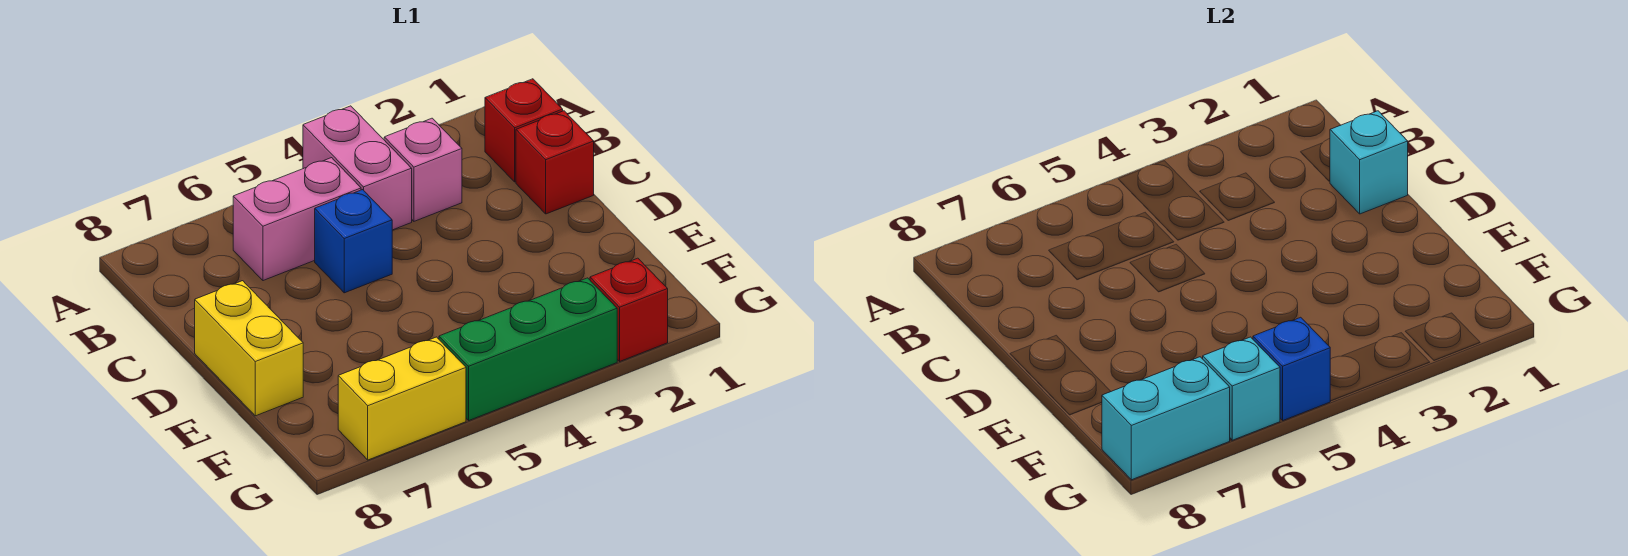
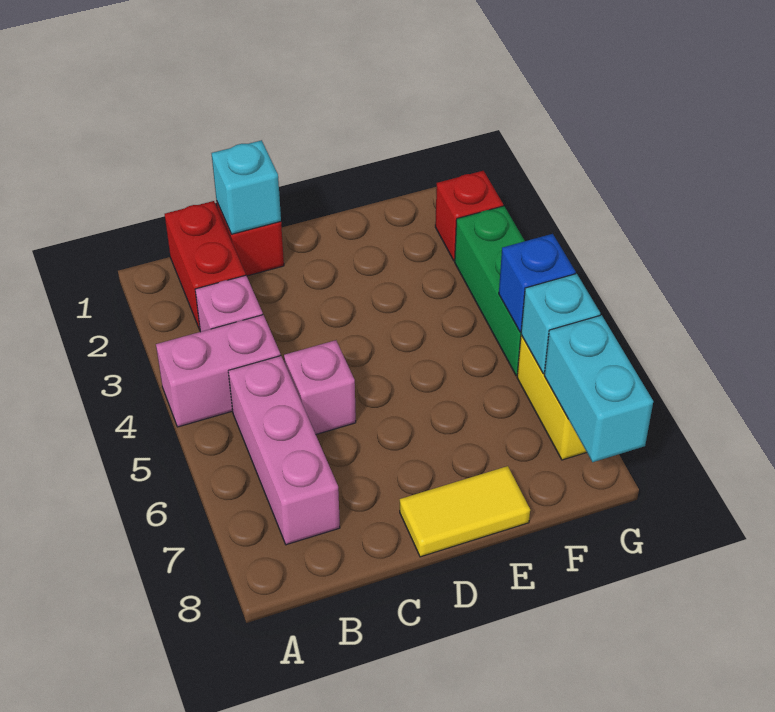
red 1x1 brick [485,79,563,182] -> red 1x2 brick [165,201,246,330]
pink 1x2 brick [233,158,361,281] -> pink 1x3 brick [228,356,340,545]
blue 1x1 brick [315,190,392,293] -> pink 1x1 brick [284,340,356,434]
yellow 1x2 brick [195,281,303,416] -> yellow 1x2 tile [400,466,530,557]

